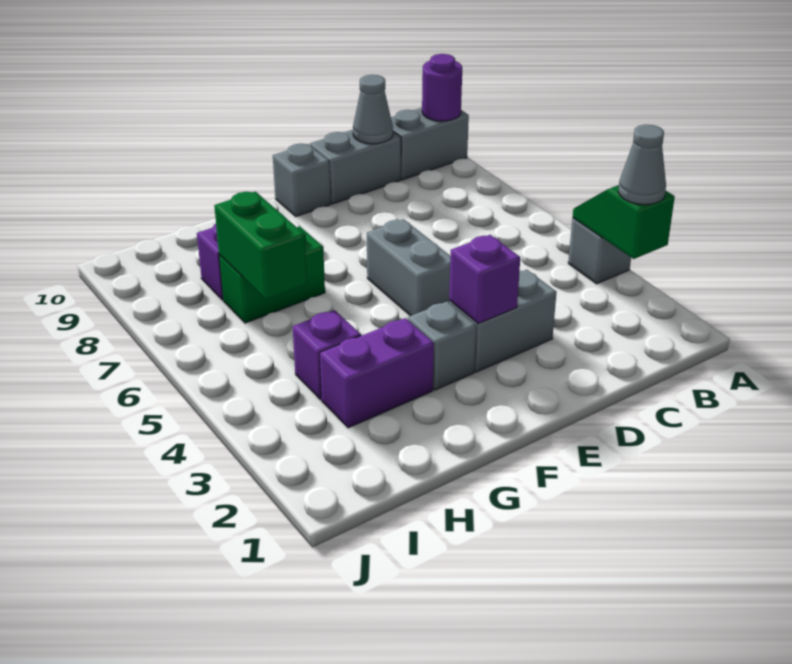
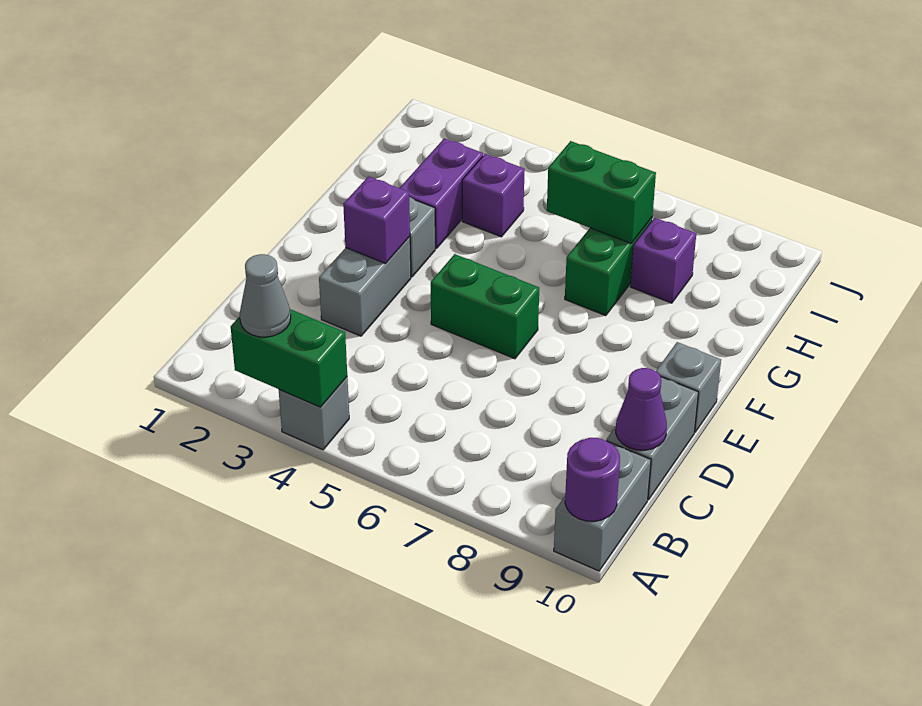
green 1x2 slope [573,185,675,259] -> green 1x2 brick [231,309,347,407]
grey 1x1 cone [353,75,393,144] -> purple 1x1 cone [616,368,667,450]
grey 1x2 brick [367,219,451,316] -> green 1x2 brick [431,254,539,359]

